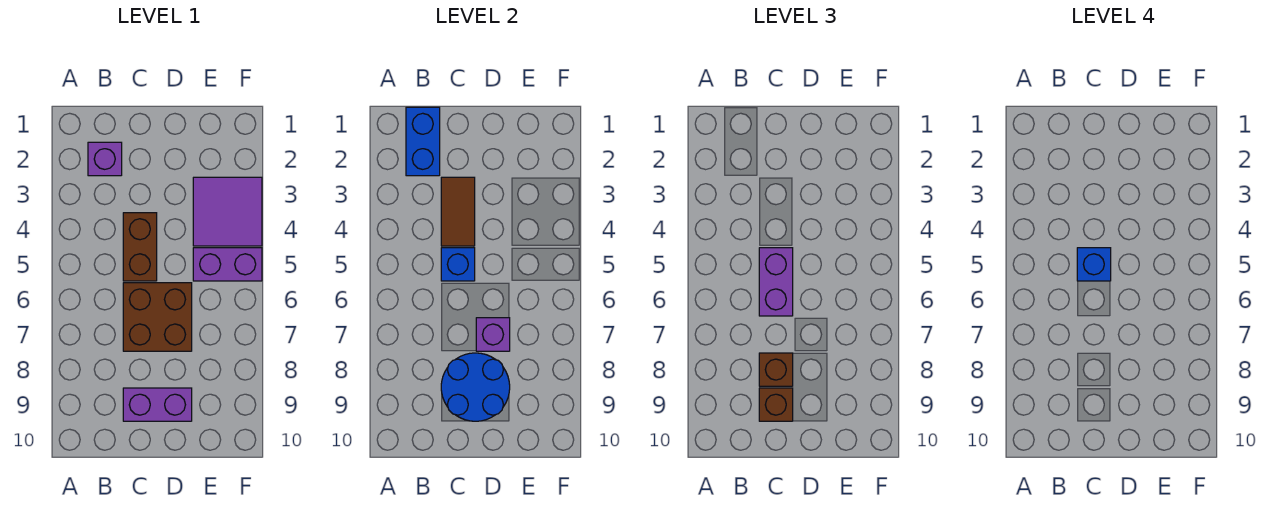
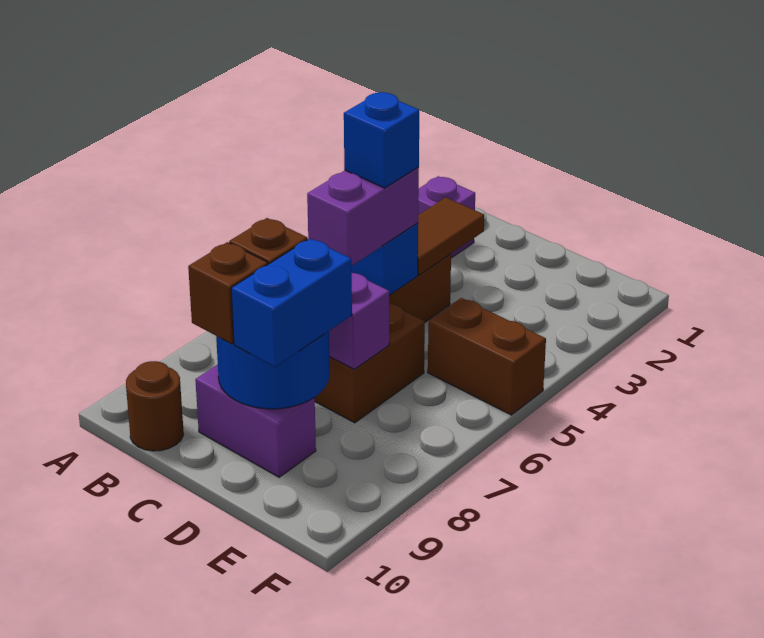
blue 1x2 brick [406,107,440,176] -> blue 1x2 brick moved to [231,239,352,367]
none -> brown 1x1 round brick [126,361,183,451]
purple 2x2 tile [193,177,262,246] -> none
purple 1x2 brick [193,248,262,281] -> brown 1x2 brick [428,298,546,415]

